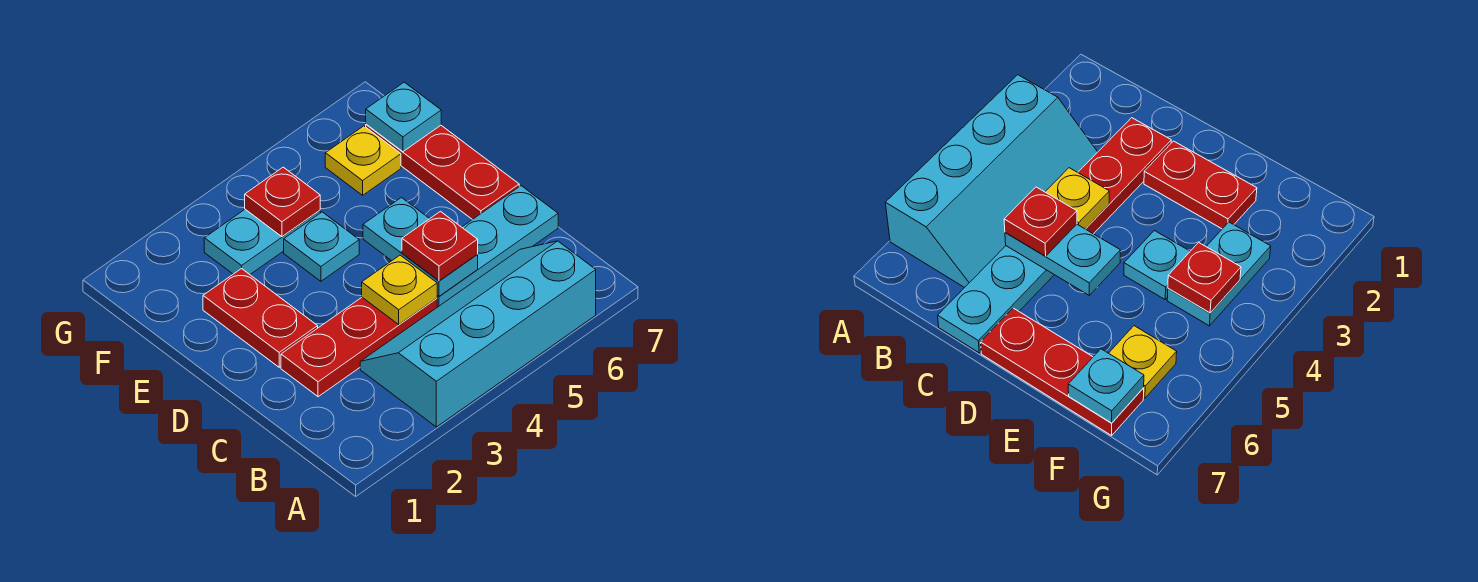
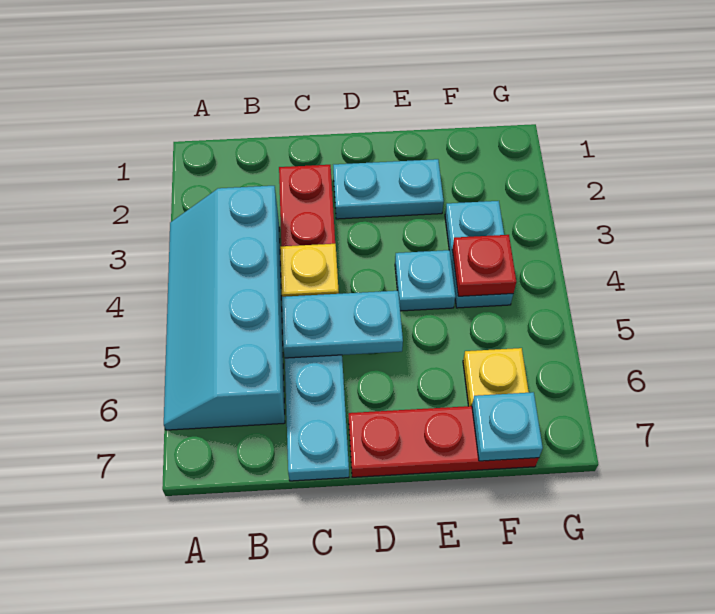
cyan 2x4 slope [360,241,596,427] -> cyan 2x4 slope turned to [164,186,285,430]
red 1x1 plate [402,211,478,281] -> none
red 1x2 plate [203,268,318,367] -> cyan 1x2 plate [333,159,444,219]

